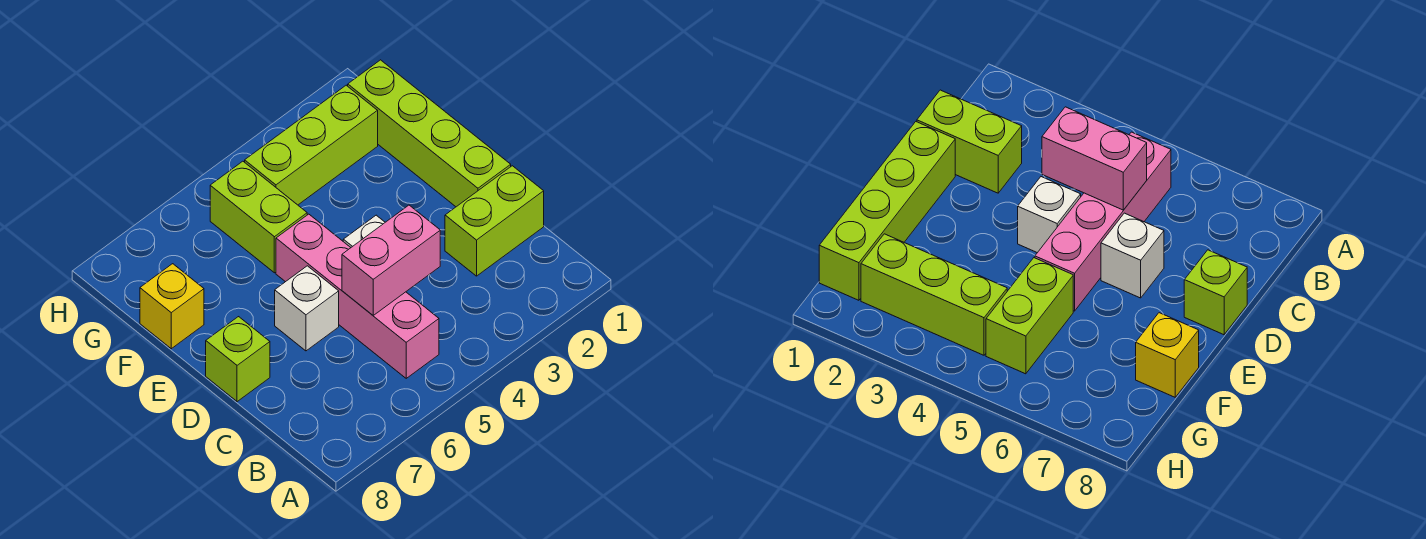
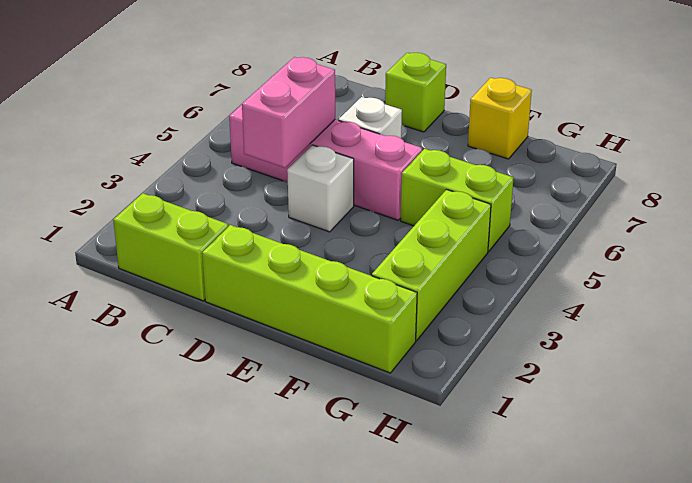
lime 1x2 brick [445,166,544,276] -> lime 1x2 brick turned to [113,193,228,301]

